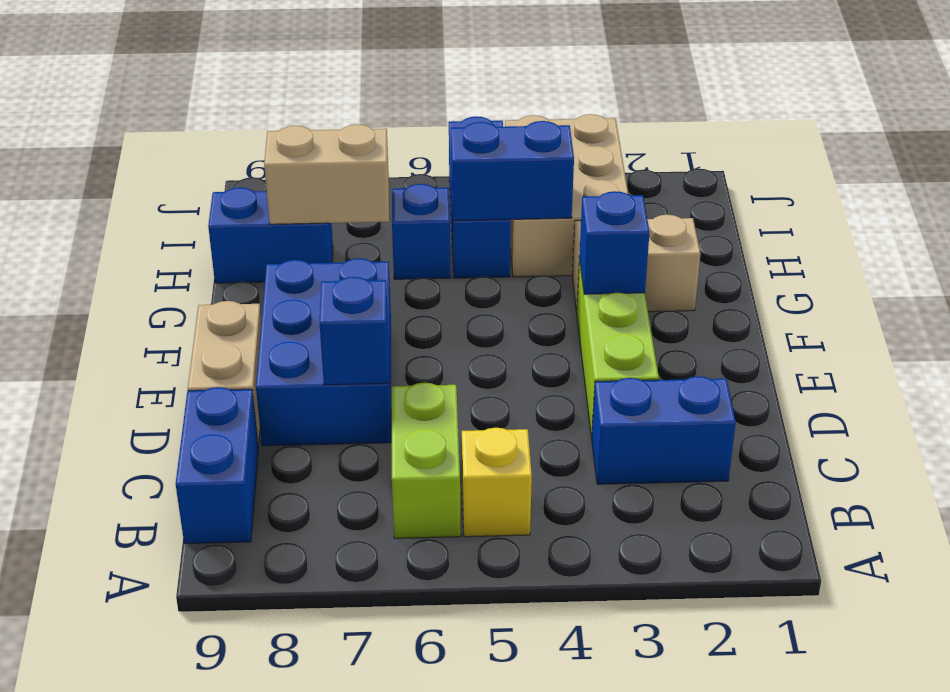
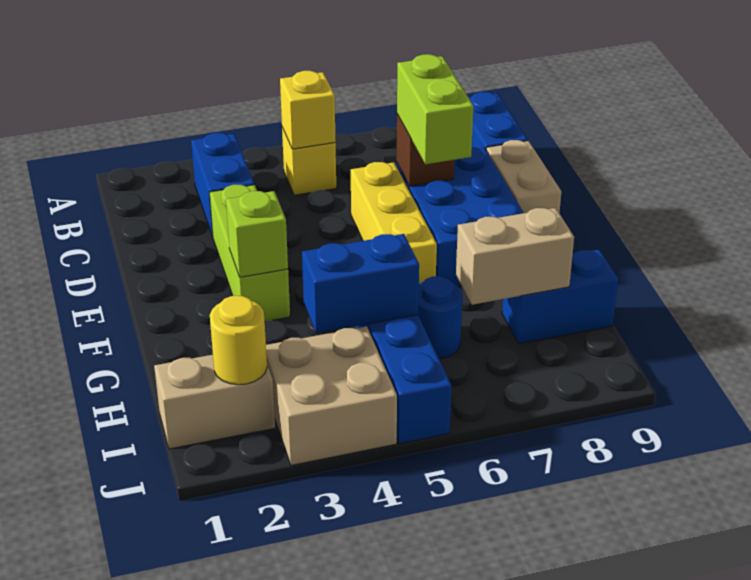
none -> yellow 1x1 brick [280,71,336,149]
lime 1x2 brick [392,383,461,538] -> lime 1x2 brick moved to [397,54,473,164]
blue 1x2 brick [592,376,736,484] -> blue 1x2 brick turned to [191,133,254,236]
none -> yellow 1x3 brick [351,162,437,284]
blue 1x1 brick [319,277,389,385] -> brown 1x1 brick [396,114,454,186]
blue 1x1 brick [579,191,650,294] -> lime 1x1 brick [226,191,288,277]
tan 1x2 brick [572,215,700,313] -> tan 1x2 brick moved to [154,355,275,449]
tan 2x3 brick [505,114,628,277] -> tan 2x2 brick [266,326,397,465]
blue 1x1 brick [392,184,451,279] -> blue 1x1 round brick [418,276,462,359]
none -> yellow 1x1 round brick [210,296,267,385]

